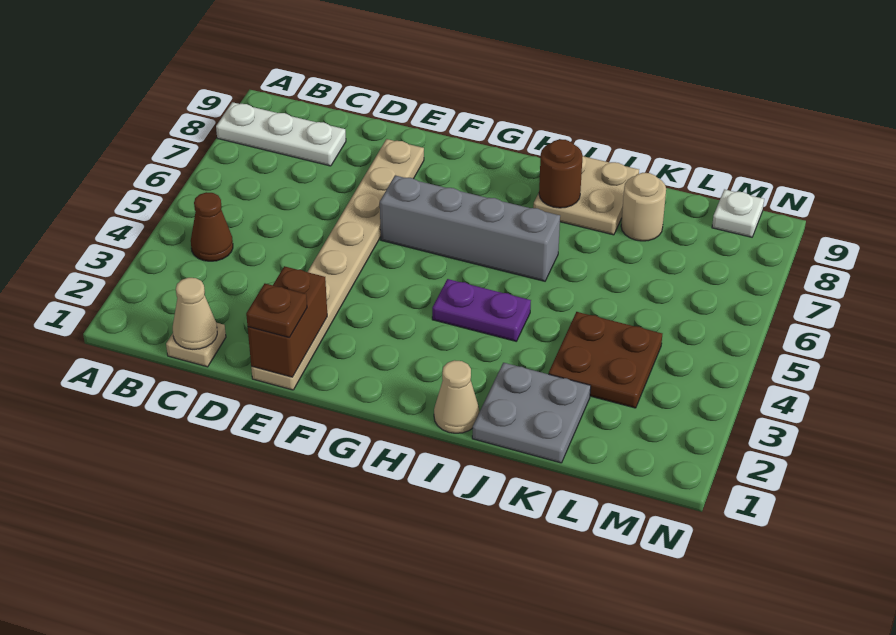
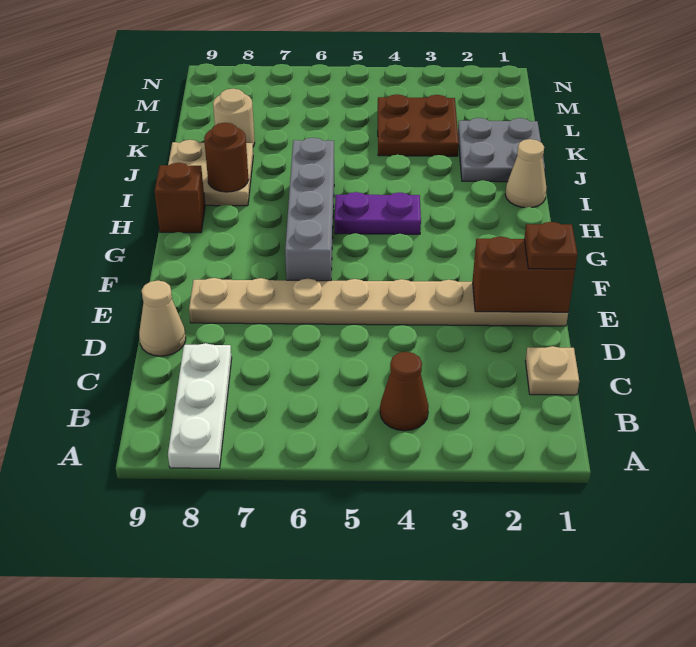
tan 1x1 cone [173,278,217,349] -> tan 1x1 cone moved to [139,281,186,356]
purple 1x2 plate [432,279,531,341] -> purple 1x2 plate turned to [335,192,421,234]
none -> brown 1x1 brick [155,163,205,233]
white 1x1 plate [712,189,764,237] -> none

